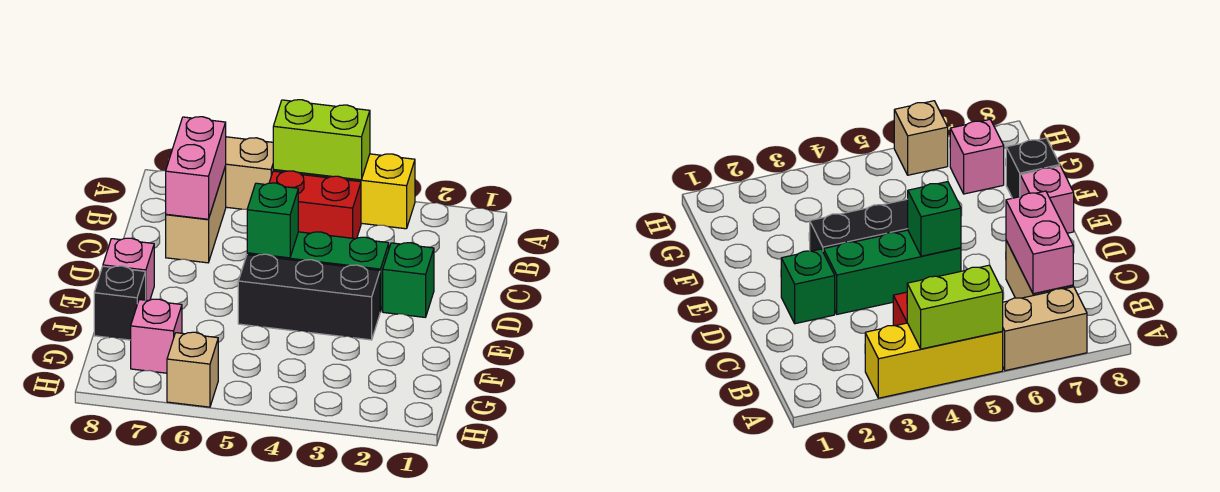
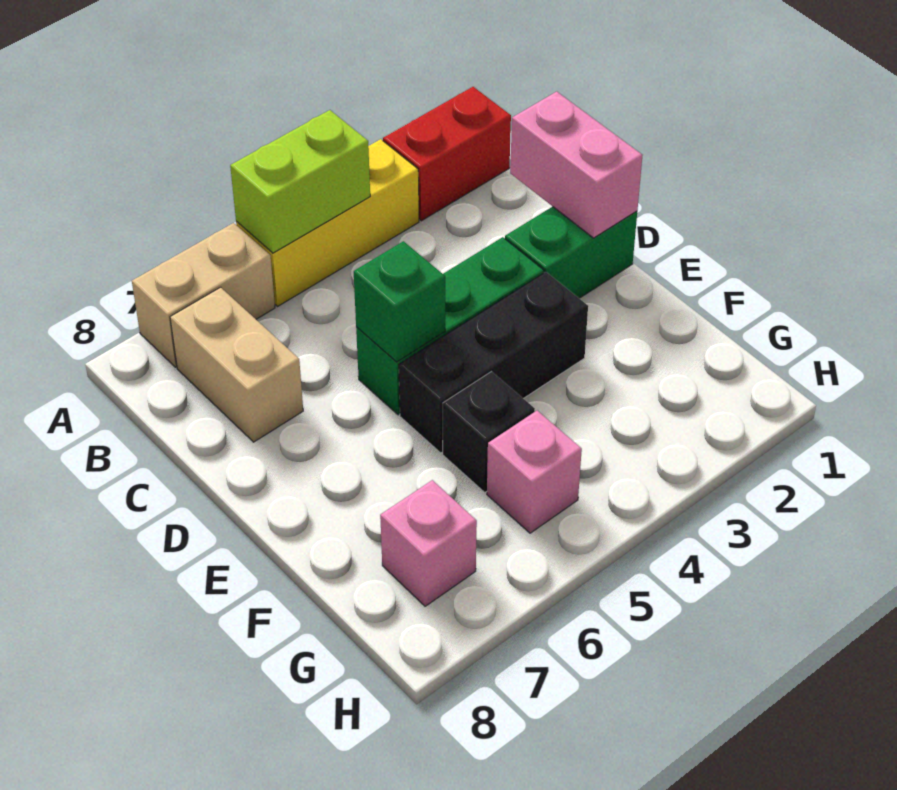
red 1x2 brick [269,171,361,239] -> red 1x2 brick moved to [383,87,511,221]
pink 1x2 brick [166,117,226,219] -> pink 1x2 brick moved to [510,92,642,238]
green 1x1 brick [383,243,434,317] -> green 1x2 brick [505,207,637,298]
pink 1x1 brick [103,238,154,301] -> pink 1x1 brick moved to [487,411,582,533]
black 1x1 brick [94,266,146,340] -> black 1x1 brick moved to [443,372,535,492]
tan 1x1 brick [167,332,218,407] -> none

